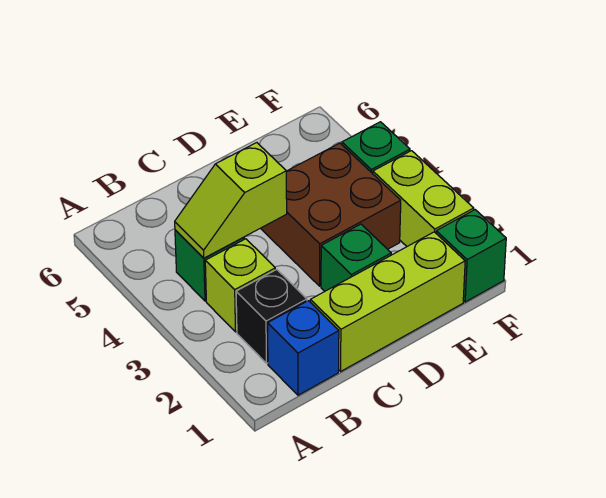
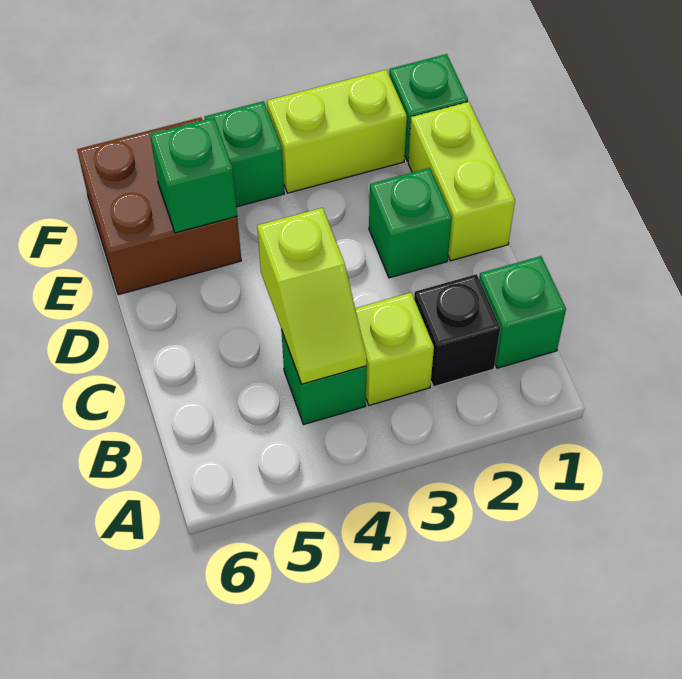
blue 1x1 brick [268,301,339,395] -> green 1x1 brick [479,256,566,368]
lime 1x3 brick [310,232,465,371] -> lime 1x2 brick [408,102,515,261]
brown 2x2 brick [261,143,401,286] -> brown 2x2 brick moved to [77,117,241,295]
none -> green 1x1 brick [150,117,237,233]

